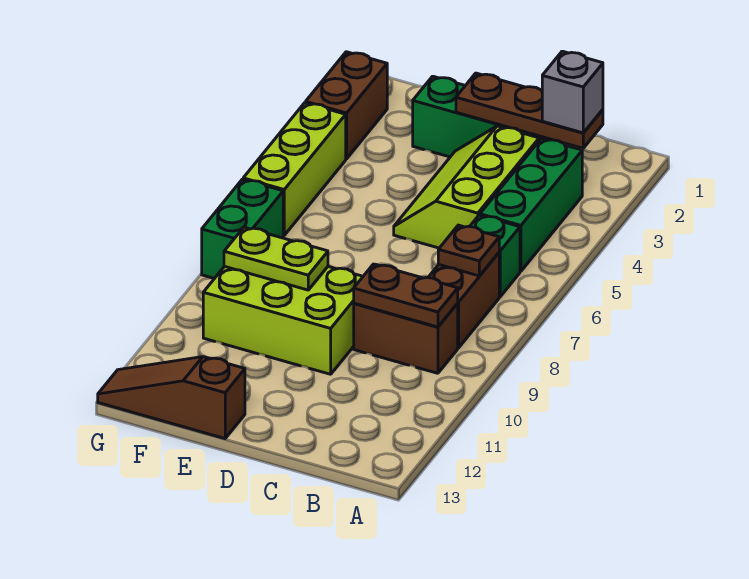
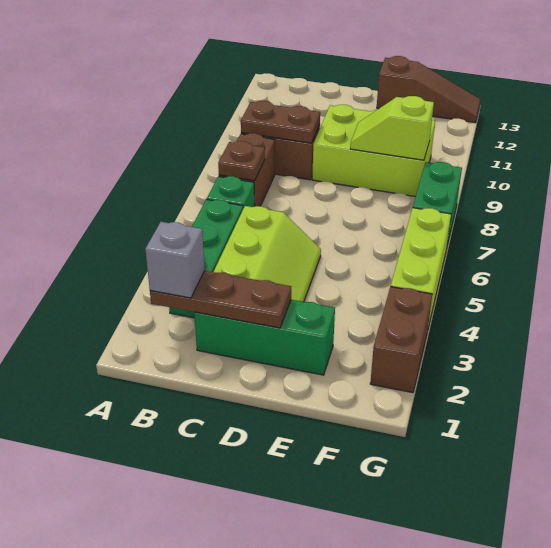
lime 1x2 plate [224,227,328,290] -> lime 1x2 slope [350,96,434,160]

